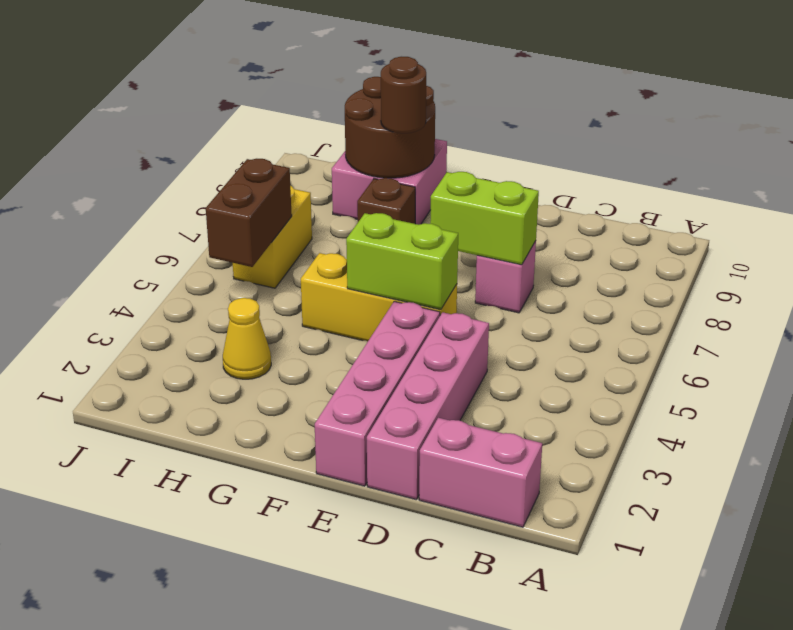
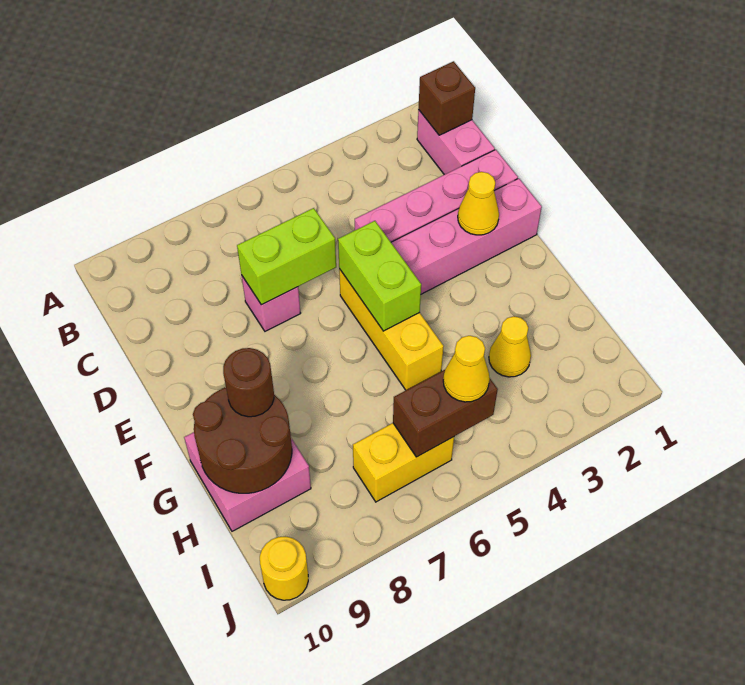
lime 1x2 brick [430,172,539,265] -> lime 1x2 brick turned to [237,208,336,305]
none -> yellow 1x1 cone [458,172,499,235]
brown 1x1 brick [357,178,415,224] -> brown 1x1 brick moved to [419,61,475,135]
none -> yellow 1x1 cone [443,336,490,402]
none -> yellow 1x1 round brick [260,537,308,600]

